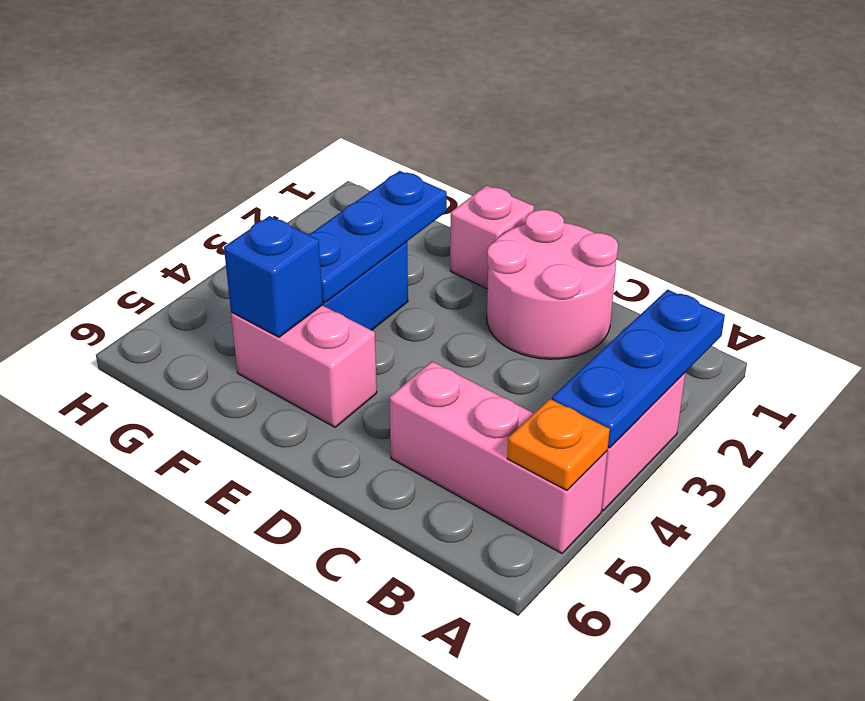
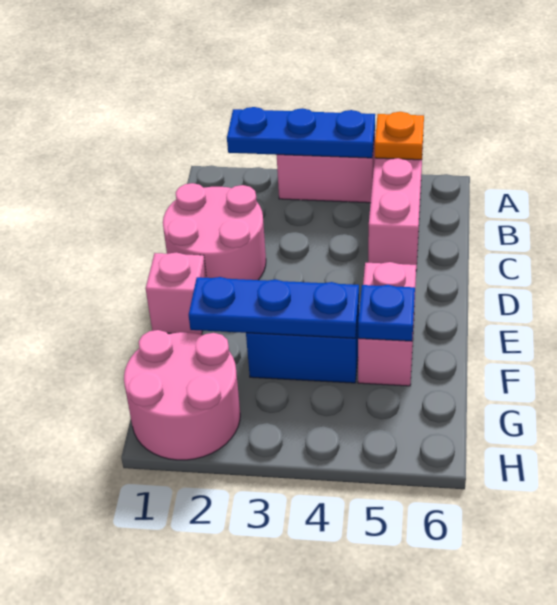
blue 1x1 brick [224,216,323,337] -> blue 1x1 plate [358,285,415,341]
none -> pink 2x2 round brick [124,330,240,460]

